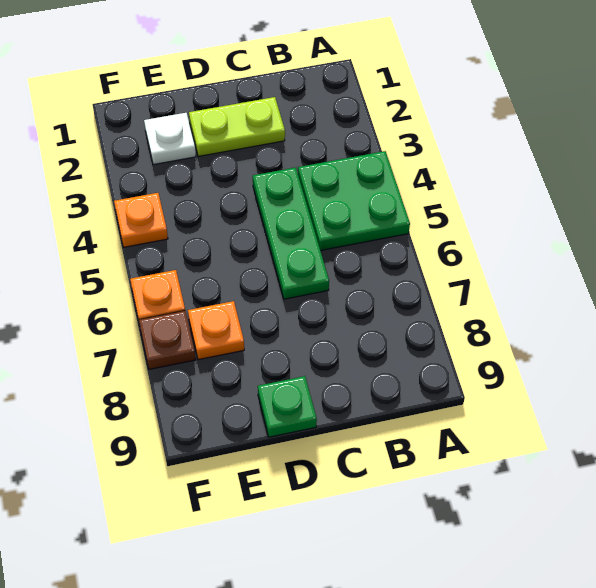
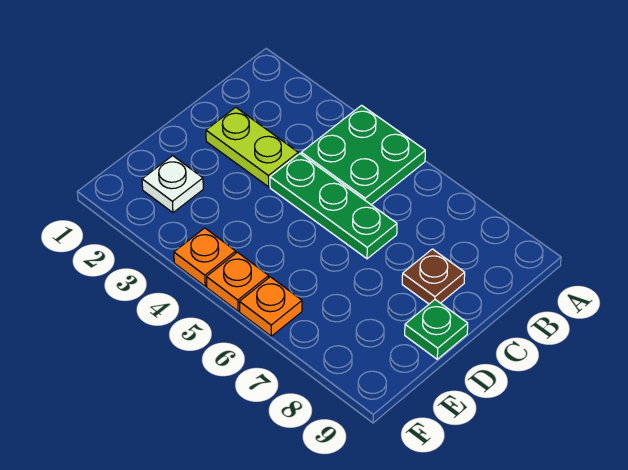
lime 1x2 plate [189,97,285,156] -> lime 1x2 plate turned to [206,107,298,187]
orange 1x1 plate [188,301,244,360] -> orange 1x1 plate moved to [207,252,269,311]
brown 1x1 plate [139,311,196,369] -> brown 1x1 plate moved to [402,249,465,304]

